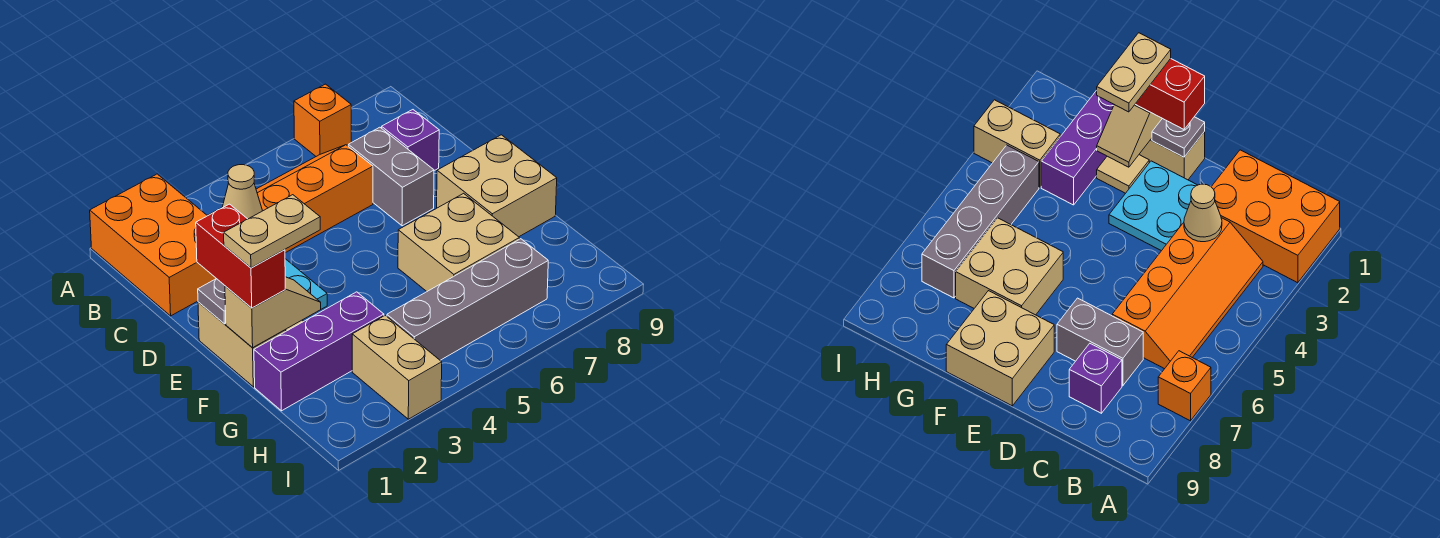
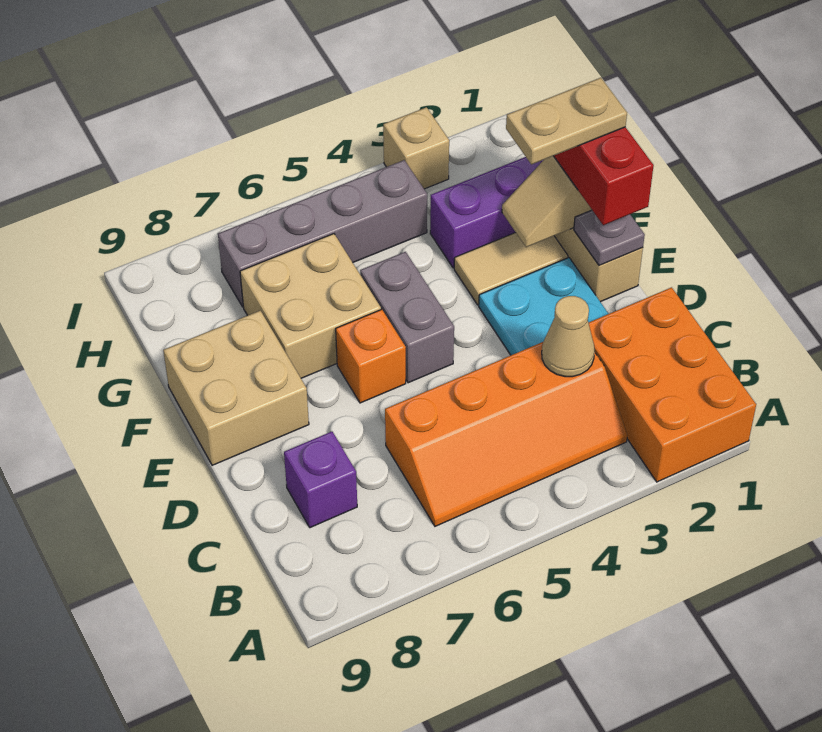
orange 1x1 brick [294,84,351,156] -> orange 1x1 brick moved to [336,310,406,403]
grey 1x2 brick [348,127,434,226] -> grey 1x2 brick moved to [360,252,454,383]
tan 1x1 tile [1097,155,1149,193] -> tan 1x2 tile [454,233,568,305]
tan 1x2 brick [352,315,442,419] -> tan 1x1 brick [383,107,449,189]

